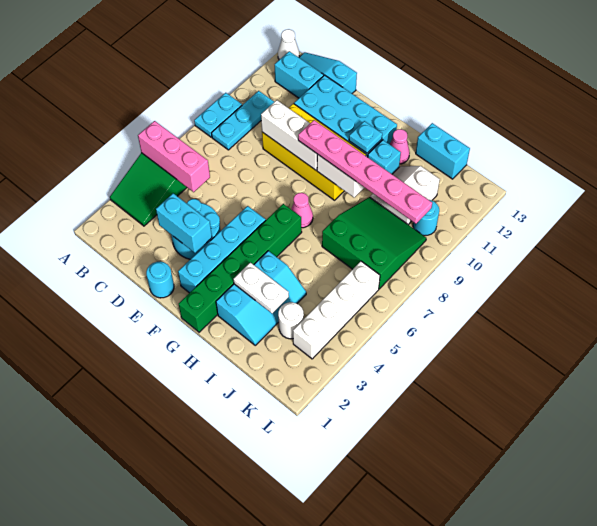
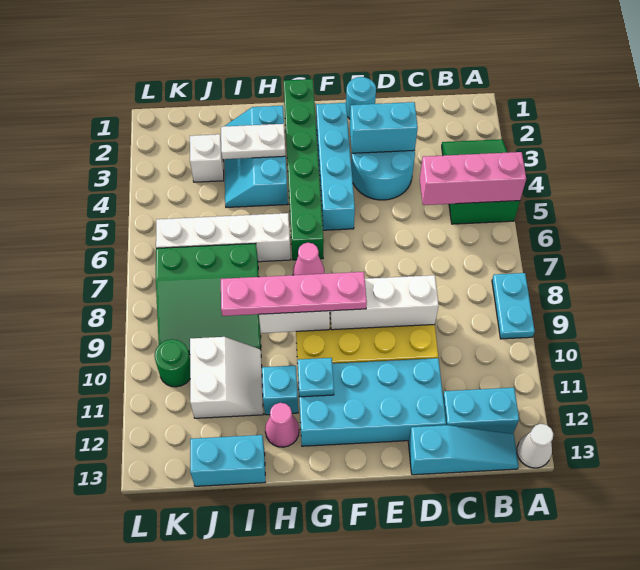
cyan 1x3 plate [212,91,274,150] -> none
pink 1x6 plate [298,120,432,224] -> pink 1x4 plate [221,272,367,316]
white 1x1 round brick [278,302,304,339] -> white 1x1 brick [190,134,224,182]
white 1x4 brick [293,261,380,359] -> white 1x4 brick turned to [156,213,291,262]
cyan 1x1 round brick [413,200,439,236] -> green 1x1 round brick [155,339,190,387]

